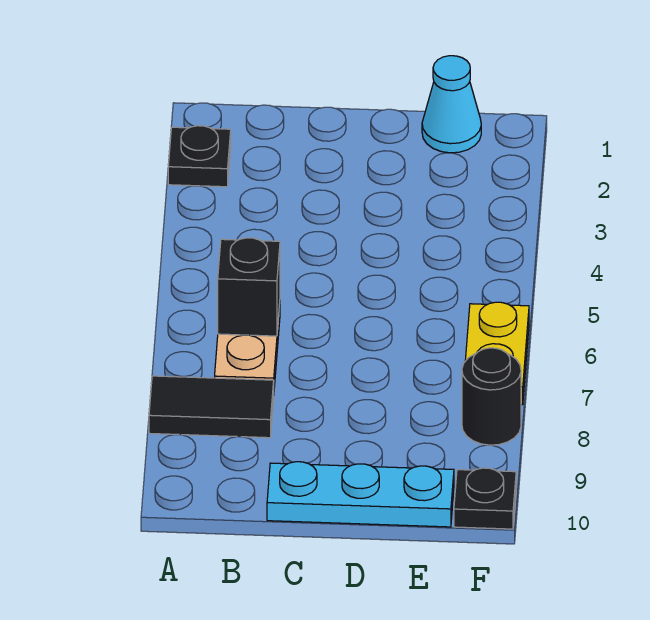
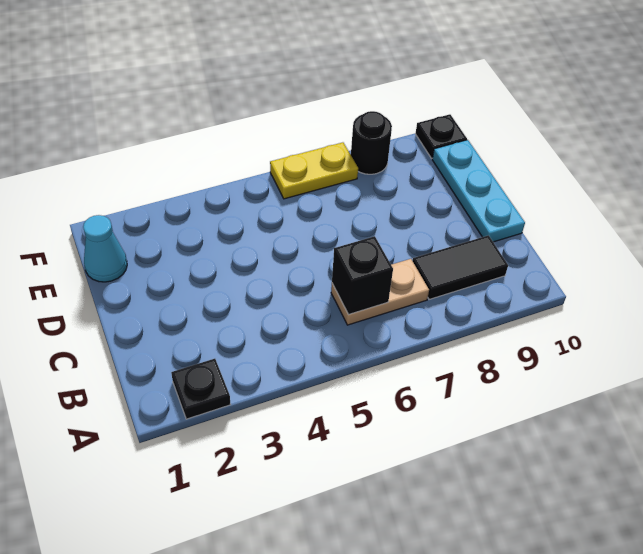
black 1x2 tile [149,376,274,438] -> black 1x2 tile turned to [412,235,508,299]

